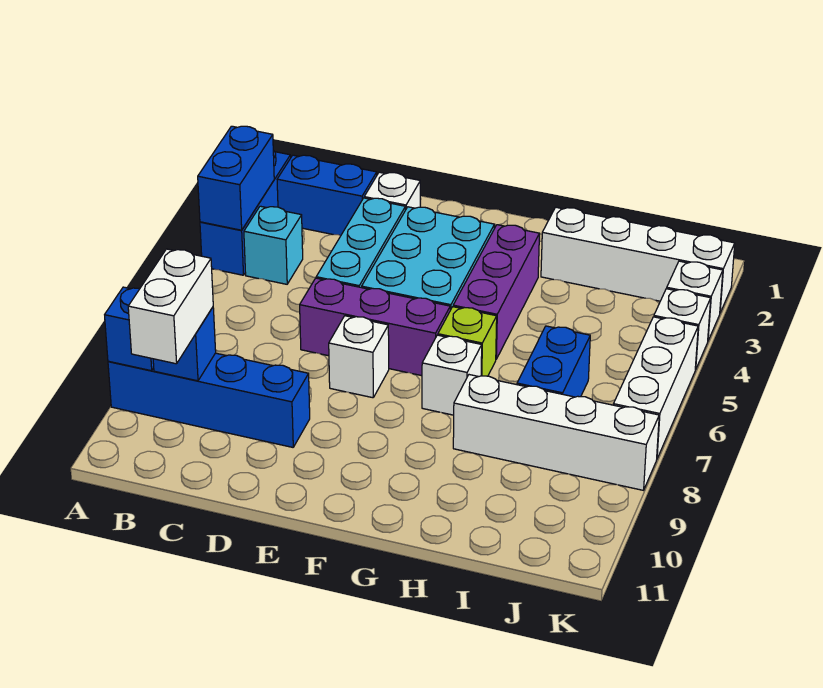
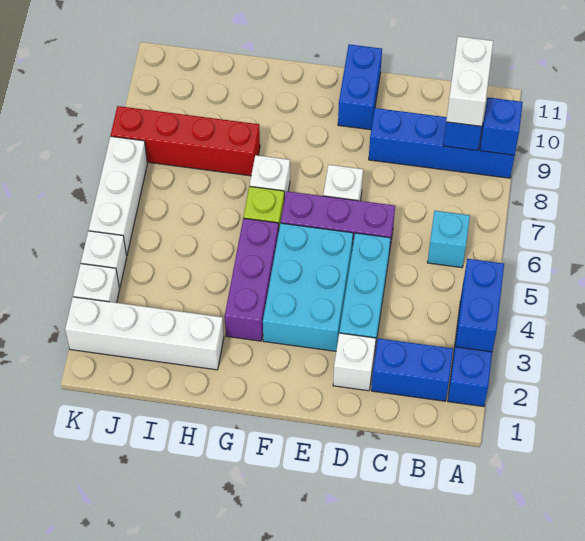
cyan 1x1 brick [244,206,303,284] -> cyan 1x1 brick moved to [427,211,470,268]
white 1x4 brick [453,375,659,490] -> red 1x4 brick [111,106,260,176]
blue 1x2 brick [517,326,590,397] -> blue 1x2 brick moved to [338,44,382,130]

